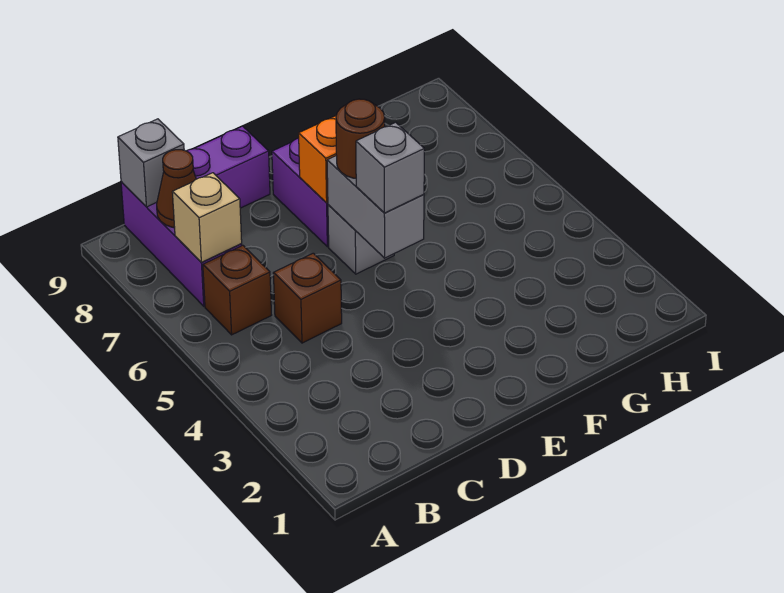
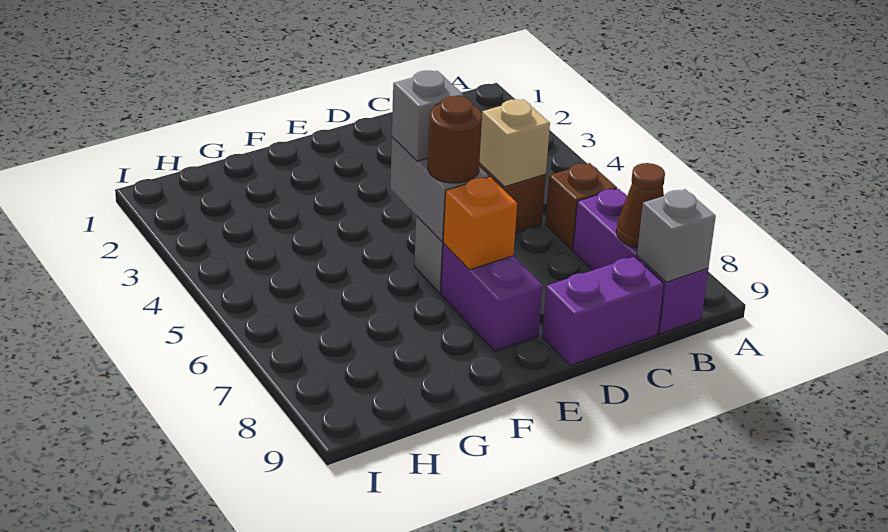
tan 1x1 brick [172,173,242,263] -> tan 1x1 brick moved to [479,99,550,187]

